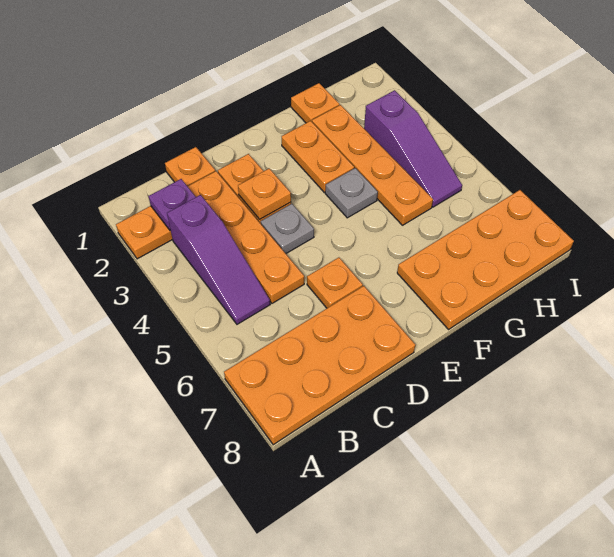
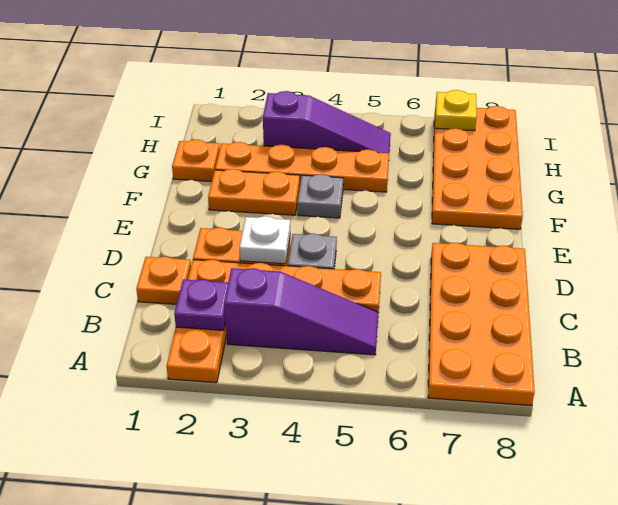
orange 1x1 plate [238,168,291,219] -> white 1x1 plate [239,216,290,264]
orange 1x1 plate [307,257,363,308] -> none
none -> yellow 1x1 plate [435,90,477,131]

